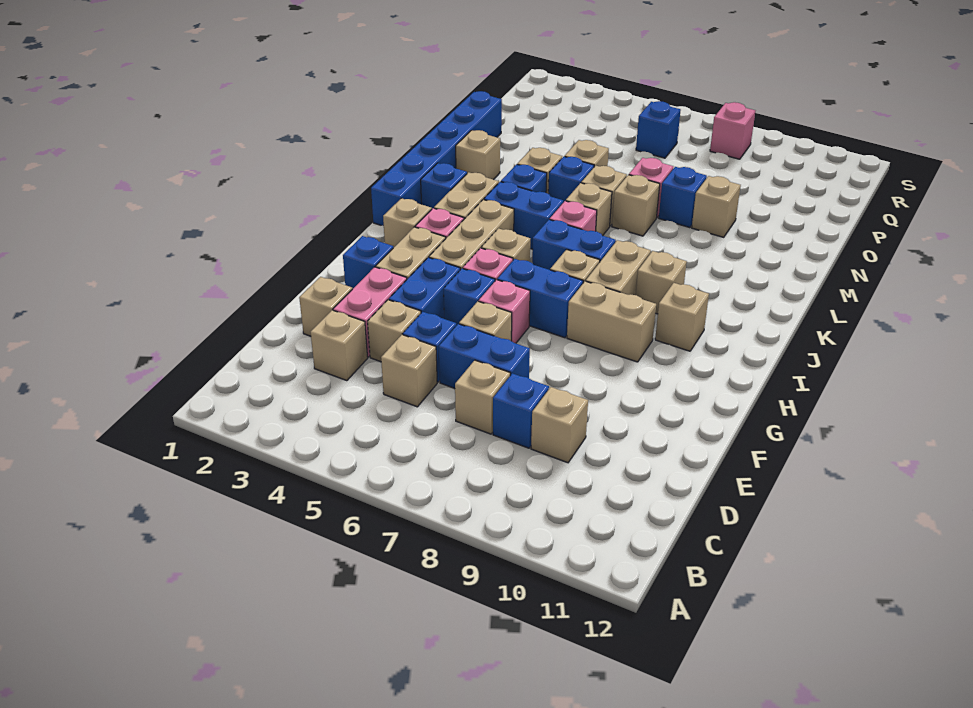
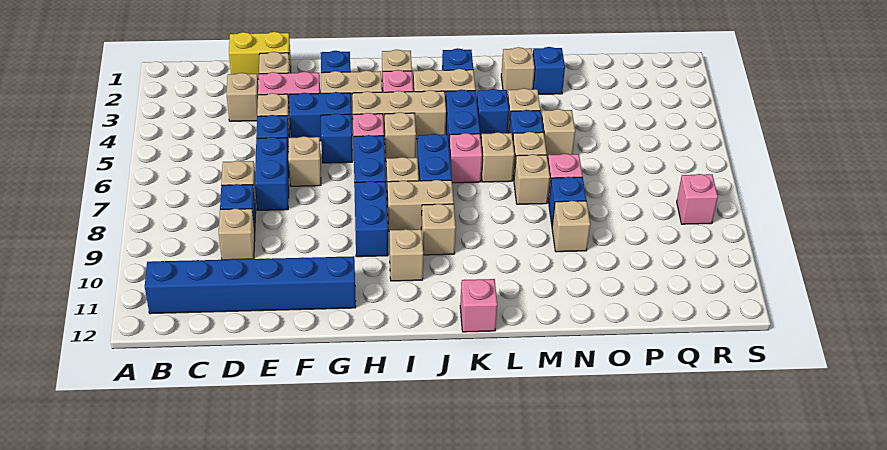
none -> yellow 1x2 brick [229,32,291,79]
tan 1x1 brick [381,335,437,407] -> none
pink 1x1 brick [479,280,530,343] -> pink 1x1 brick moved to [460,279,497,332]
tan 1x2 brick [567,281,656,362] -> blue 1x2 brick [354,181,388,257]
blue 1x6 brick [371,91,502,226] -> blue 1x6 brick moved to [145,256,356,314]
blue 1x1 brick [636,101,681,158] -> blue 1x1 brick moved to [533,47,565,94]

